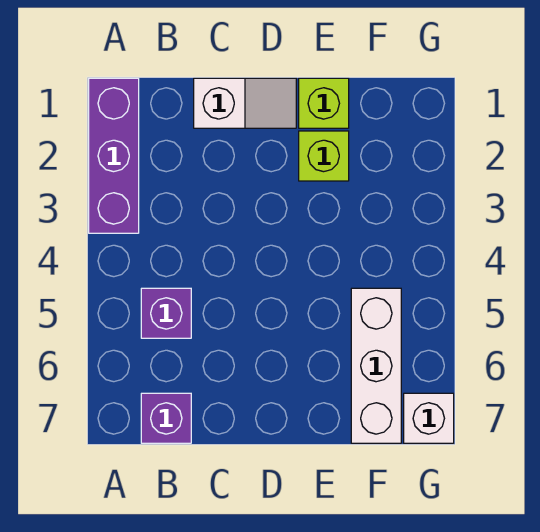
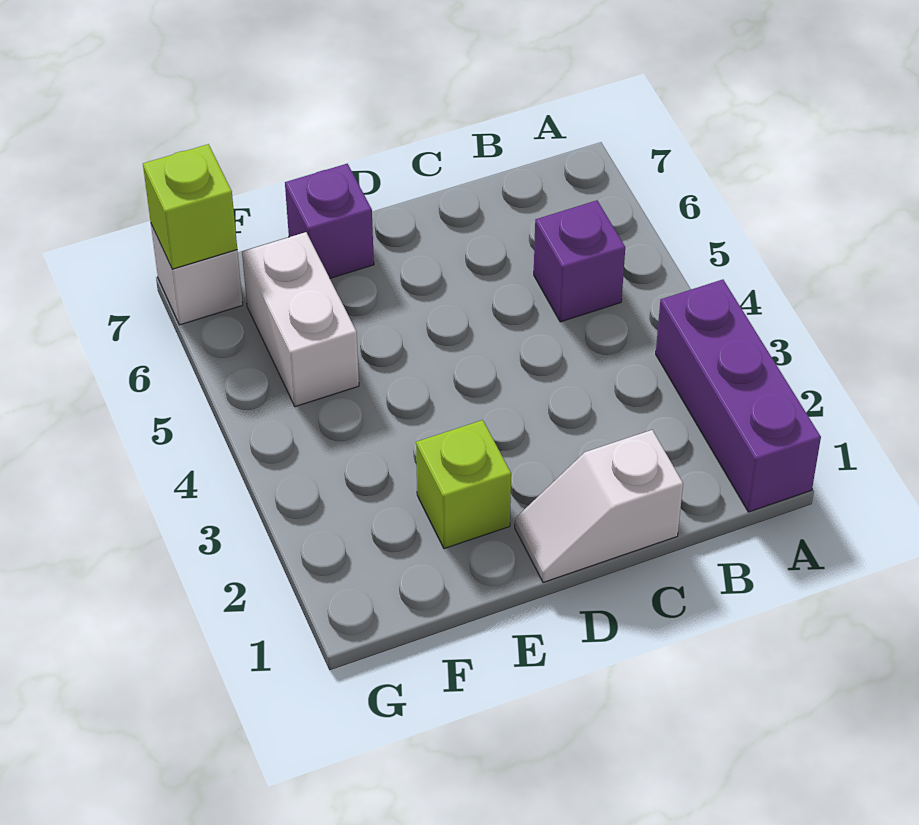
purple 1x1 brick [141,393,191,443] -> purple 1x1 brick moved to [285,164,374,278]
lime 1x1 brick [299,78,349,128] -> lime 1x1 brick moved to [143,144,237,269]
white 1x3 brick [351,288,401,443] -> white 1x2 brick [242,232,359,407]

